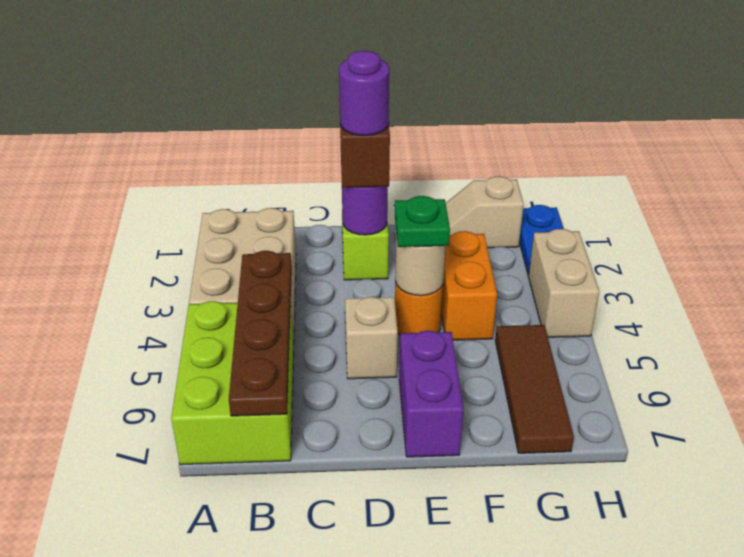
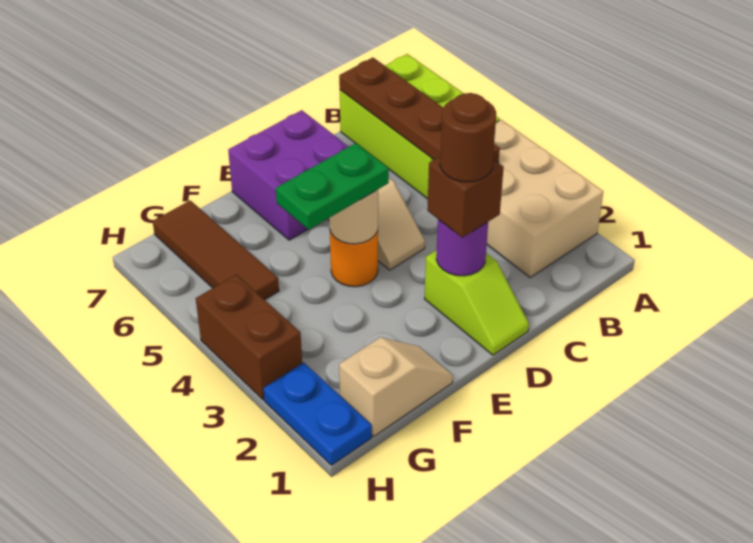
purple 1x1 round brick [339,51,389,136] -> brown 1x1 round brick [440,93,496,182]
green 1x1 plate [395,196,450,247] -> green 1x2 plate [276,143,389,230]
purple 1x2 brick [399,331,464,457] -> purple 2x2 brick [228,110,349,240]
orange 1x2 brick [442,231,497,340] -> none
tan 1x2 brick [528,229,599,337] -> brown 1x2 brick [196,275,302,400]

